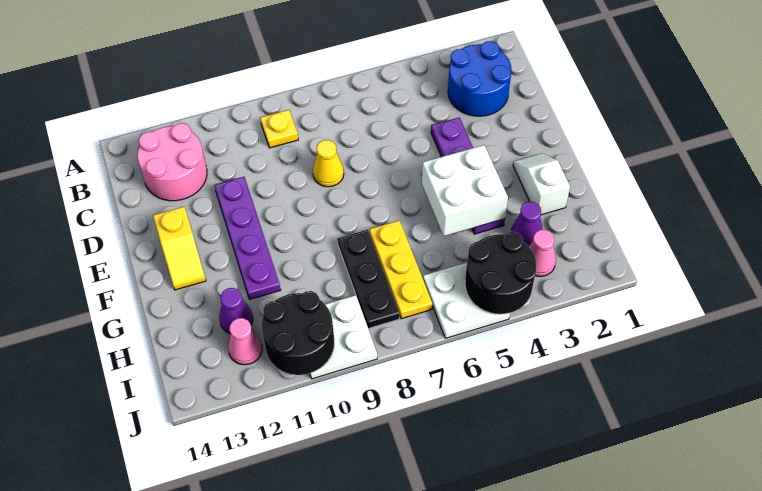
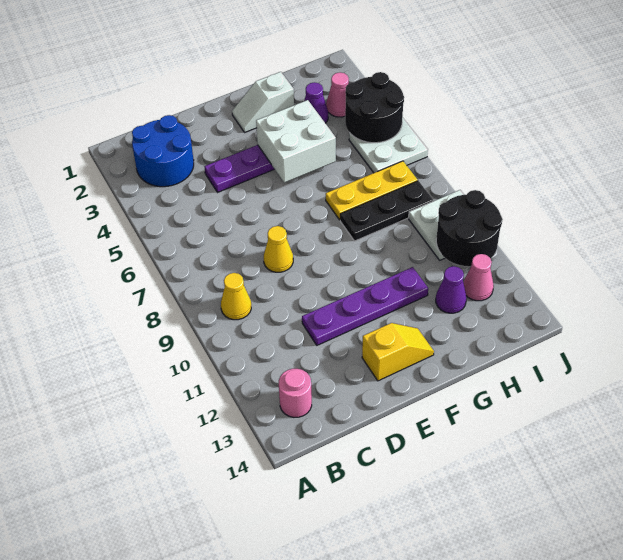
yellow 1x1 plate [260,110,298,148] -> yellow 1x1 cone [221,273,251,320]
pink 2x2 round brick [137,123,207,201] -> pink 1x1 round brick [279,369,312,417]

